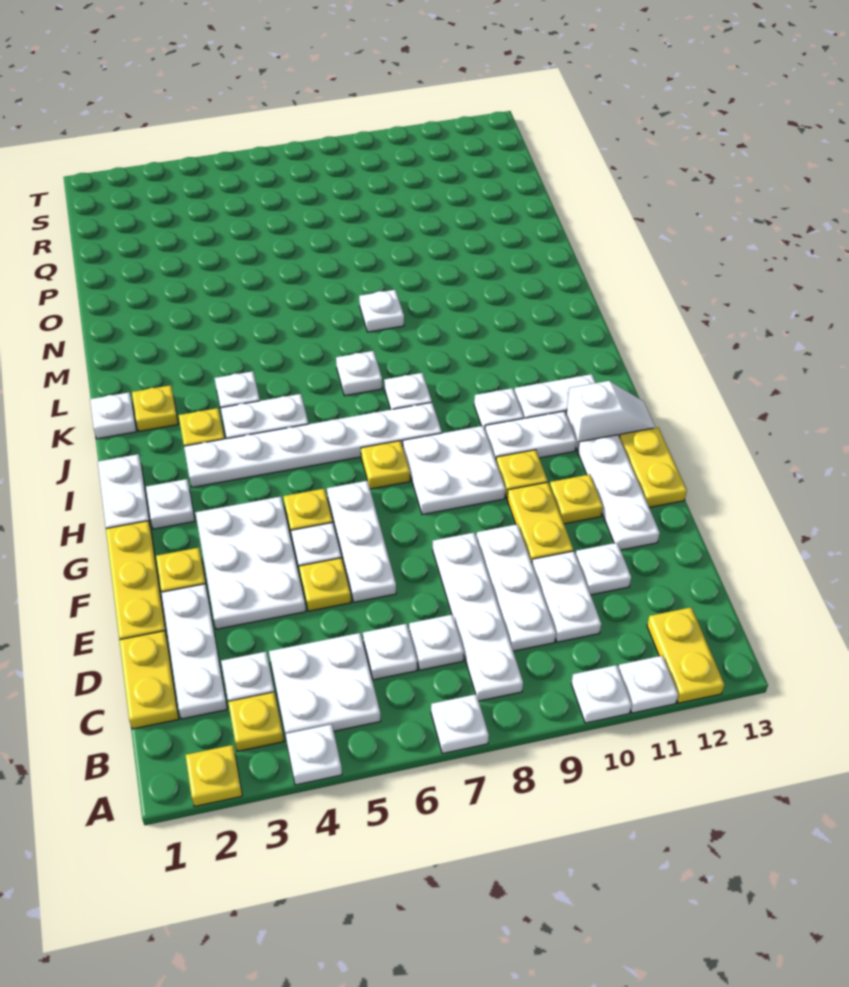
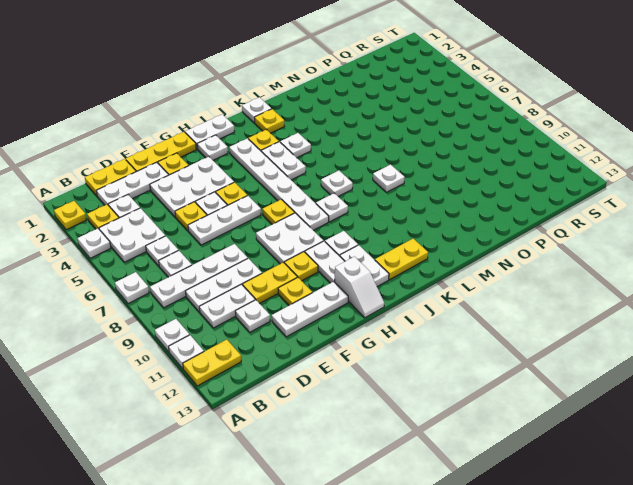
yellow 1x2 plate [619,427,687,507] -> yellow 1x2 plate moved to [375,239,428,280]

